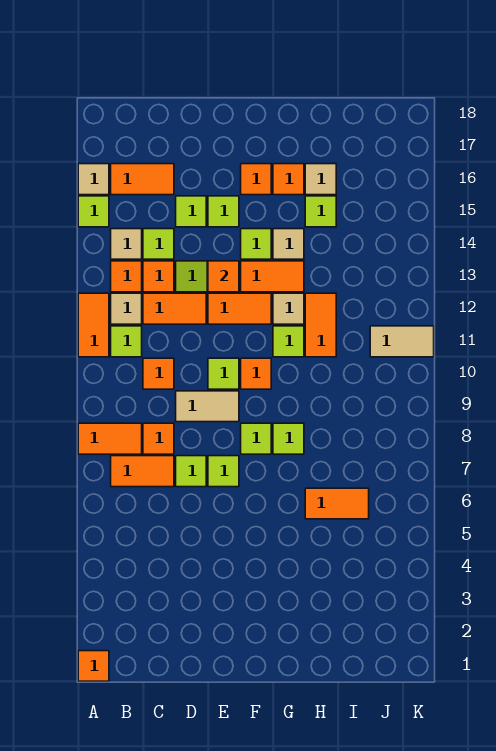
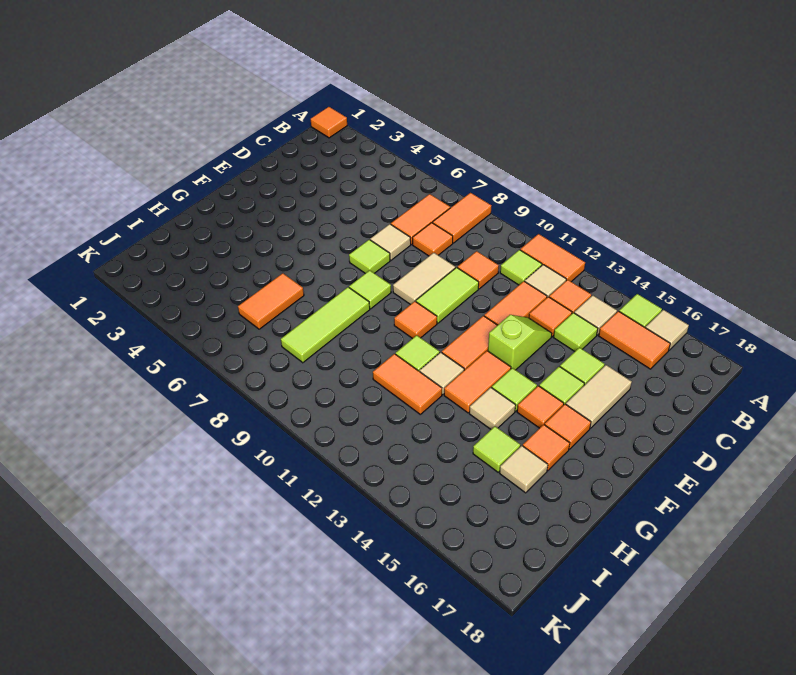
orange 1x2 tile [111,164,174,195] -> orange 1x2 tile turned to [599,311,670,369]
lime 1x1 tile [176,456,206,487] -> tan 1x1 tile [370,224,411,260]
lime 1x1 tile [208,358,239,389] -> lime 1x2 tile [416,267,479,323]
orange 1x1 tile [208,261,239,292] -> orange 1x1 tile moved to [517,386,564,428]
lime 1x1 tile [273,423,304,454] -> lime 1x3 tile [281,287,370,363]
tan 1x2 tile [370,326,434,357] -> tan 1x2 tile moved to [566,365,632,428]

